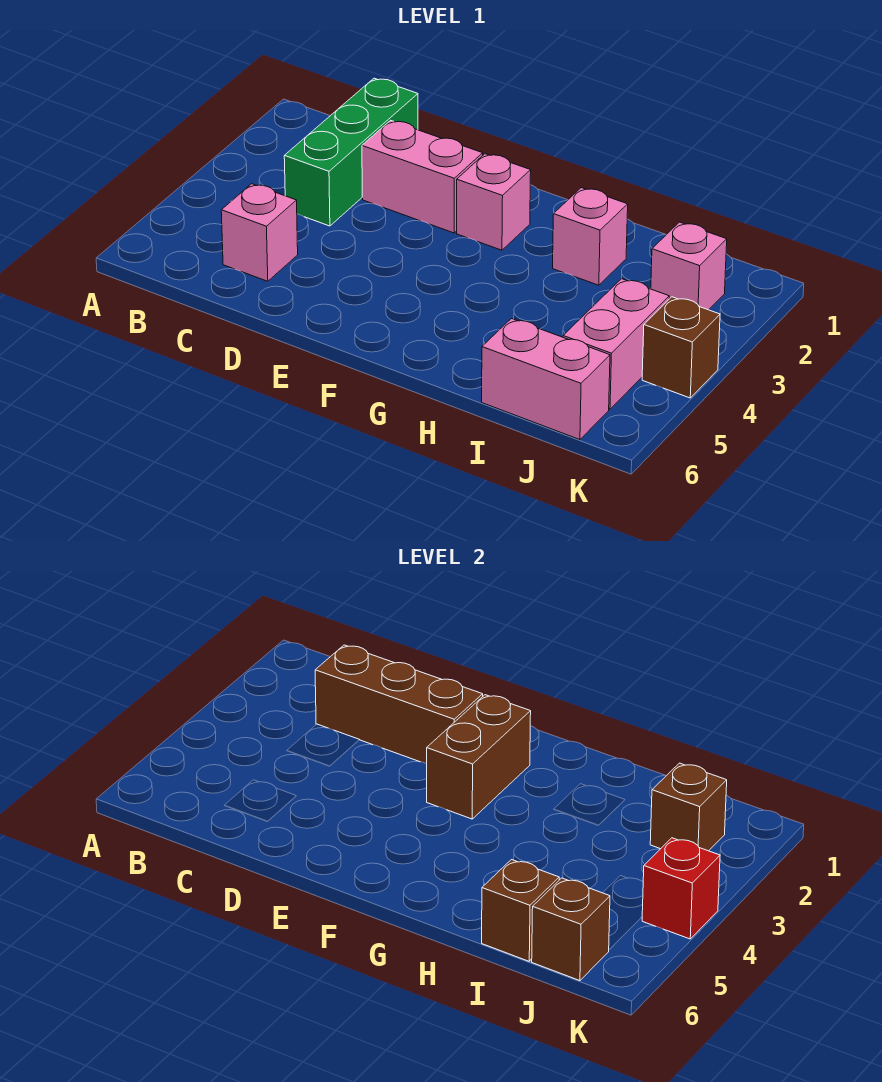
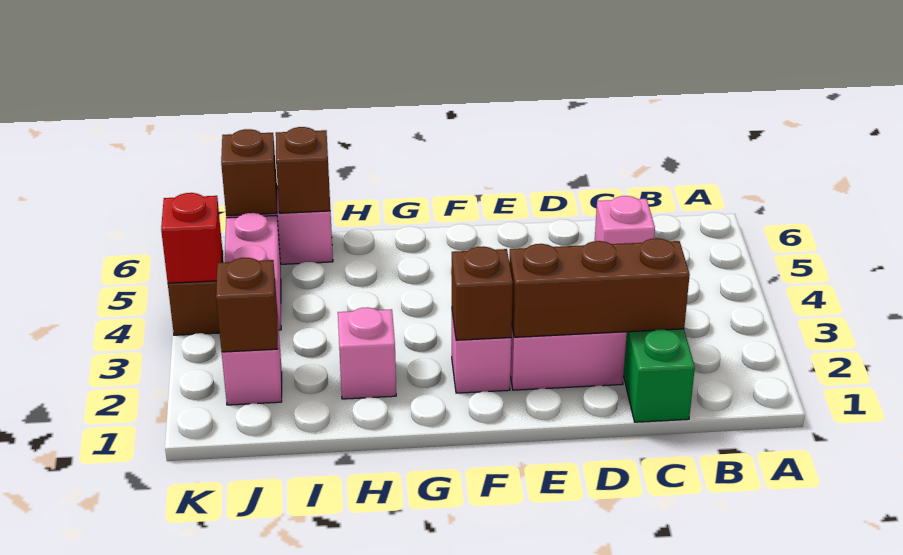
brown 1x2 brick [427,695,531,819] -> brown 1x1 brick [452,246,513,340]

